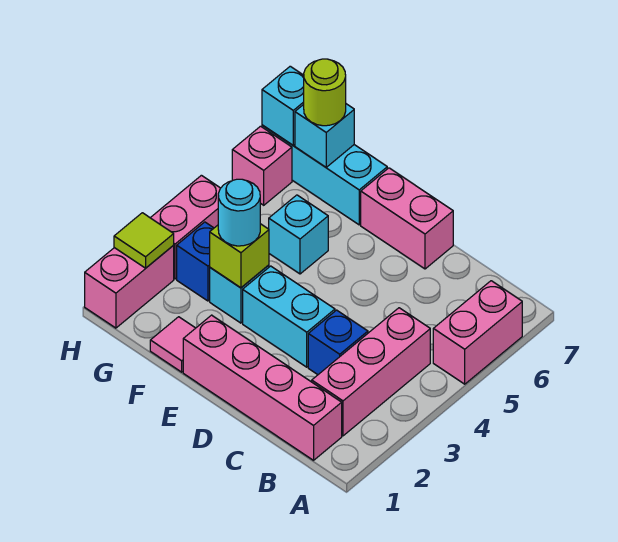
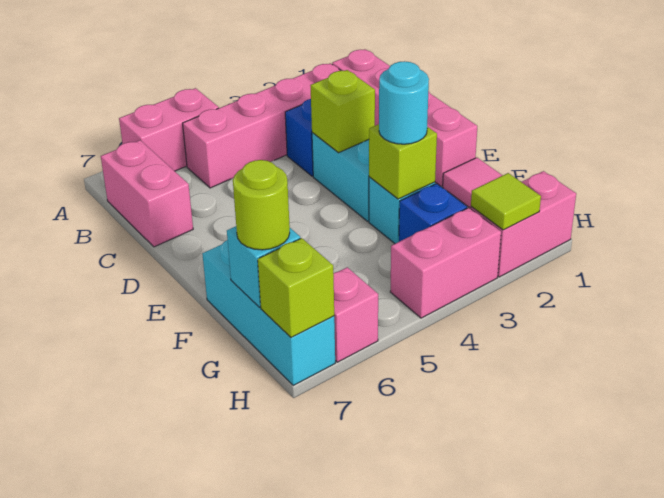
pink 1x3 brick [312,308,430,436] -> pink 1x4 brick [183,63,341,188]
none -> lime 1x1 brick [310,70,375,153]
pink 1x2 brick [361,168,453,269] -> pink 1x2 brick moved to [101,140,193,247]
cyan 1x1 brick [269,195,328,274] -> none
cyan 1x1 brick [262,66,304,145] -> lime 1x1 brick [258,238,334,337]

